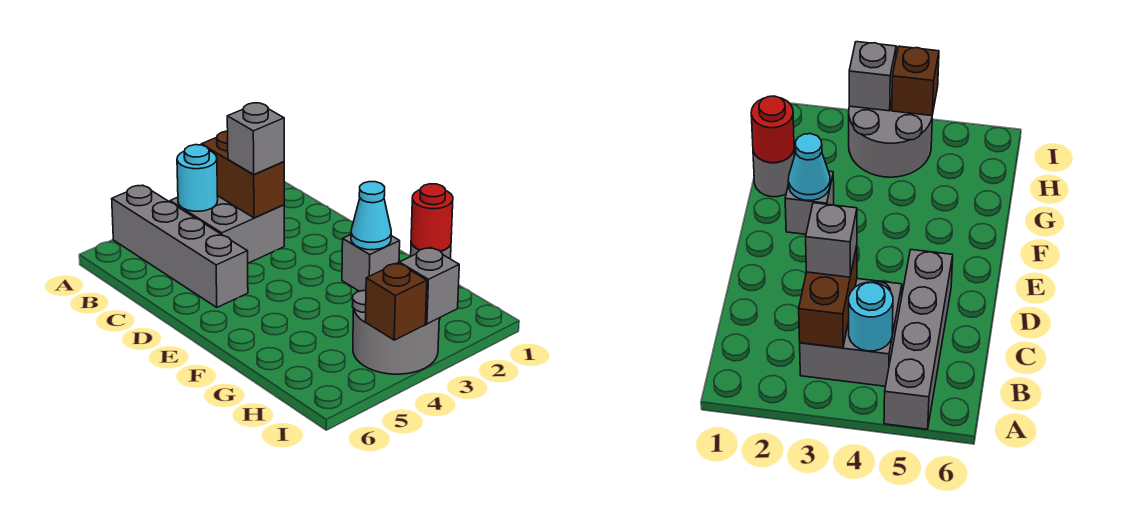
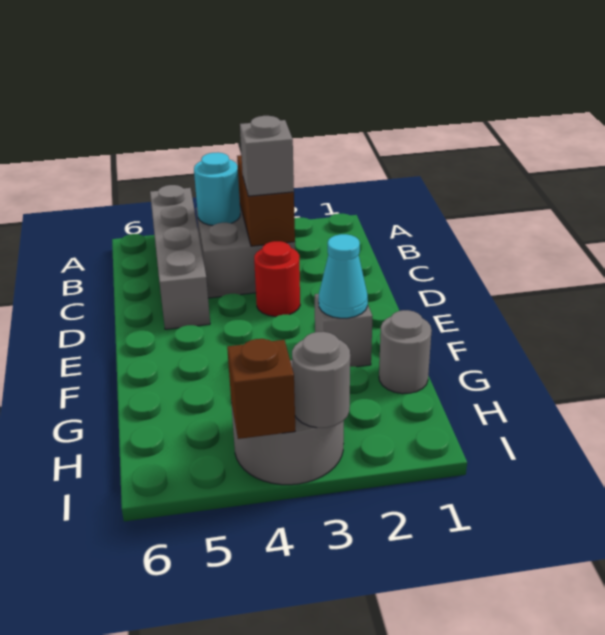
red 1x1 round brick [411,184,453,251] -> red 1x1 round brick moved to [254,241,300,317]
grey 1x1 brick [399,247,459,324] -> grey 1x1 round brick [292,332,350,428]

